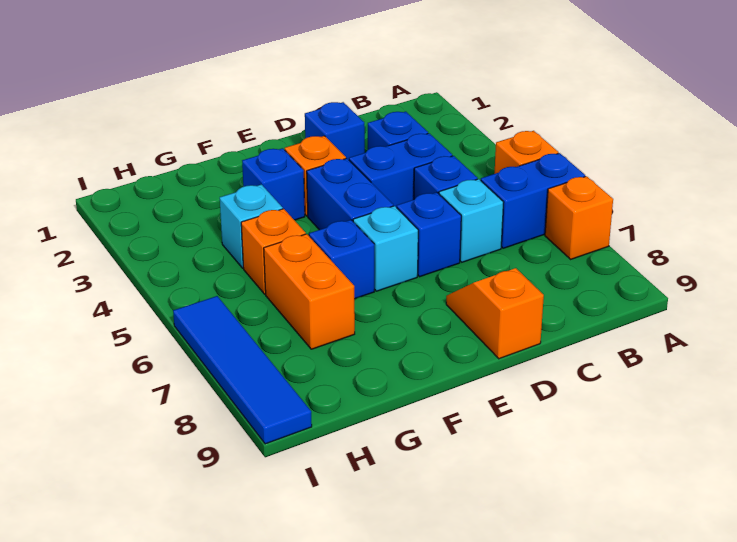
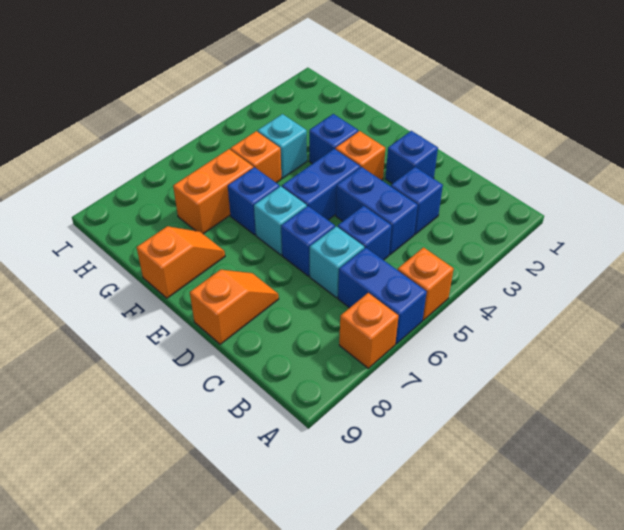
none -> orange 1x2 slope [137,226,225,298]
blue 1x4 tile [173,296,312,444] -> none

